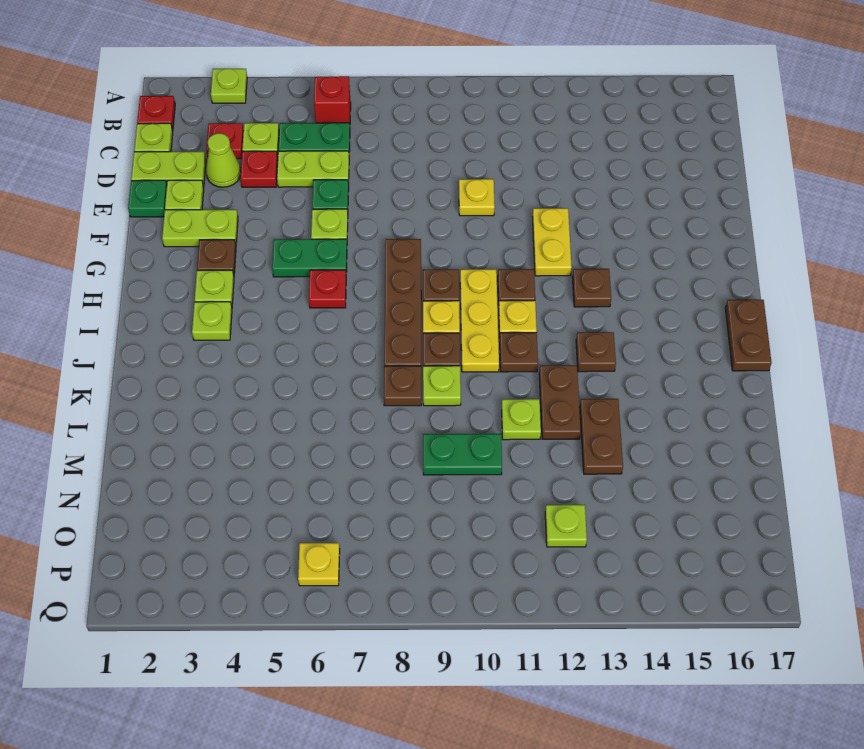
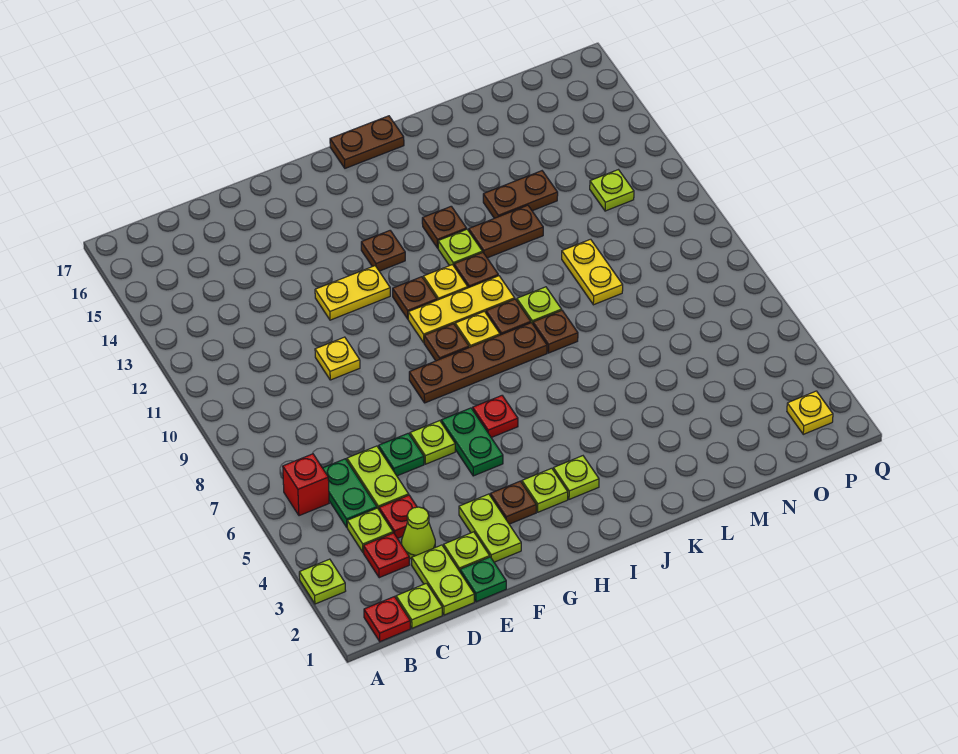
lime 1x1 plate [502,399,541,440] -> lime 1x1 plate moved to [438,229,482,266]
green 1x2 plate [423,434,502,475] -> yellow 1x2 plate [562,239,623,305]
yellow 1x1 plate [298,543,340,586] -> yellow 1x1 plate moved to [787,391,833,434]

